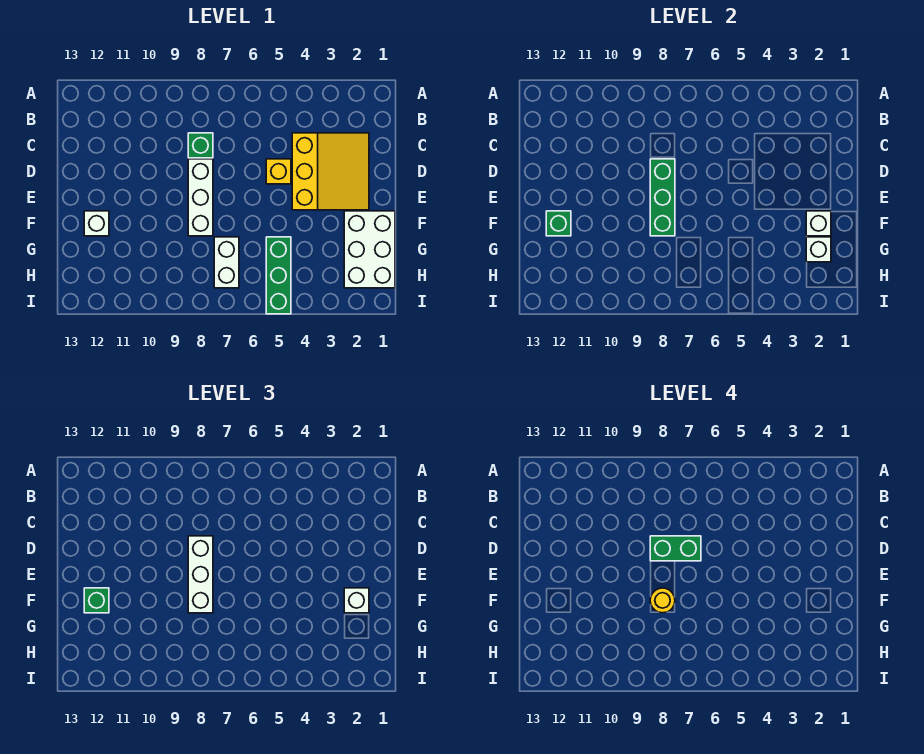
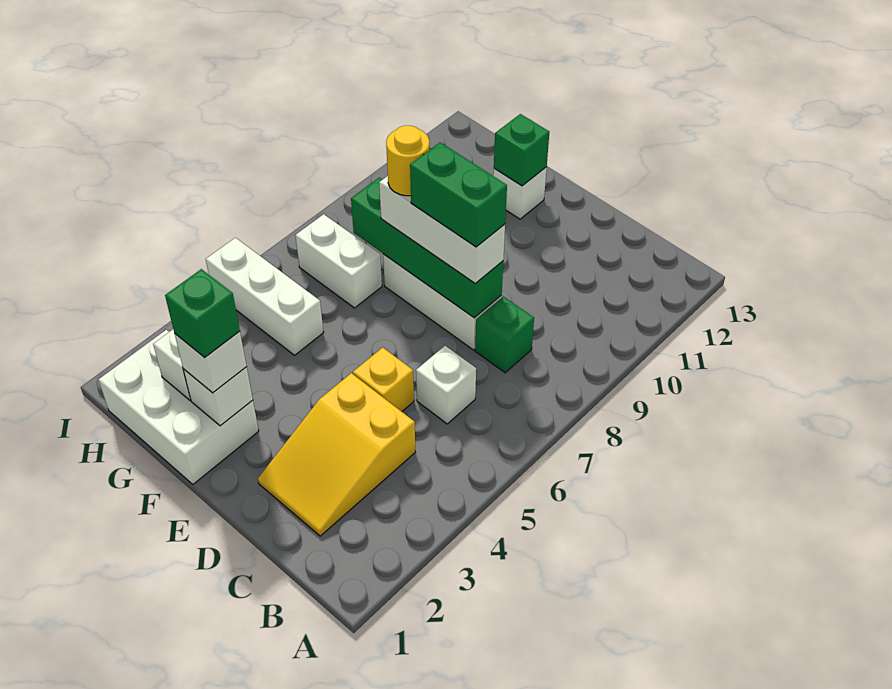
yellow 3x3 slope [292,133,369,210] -> yellow 2x3 slope [258,373,415,536]
none -> white 1x1 brick [416,346,476,424]
green 1x2 brick [650,536,701,561] -> green 1x2 brick turned to [410,142,507,247]
green 1x3 brick [650,159,675,236] -> green 1x4 brick [351,178,503,318]
green 1x1 brick [84,588,109,613] -> green 1x1 brick moved to [165,269,240,357]
green 1x3 brick [266,237,291,314] -> white 1x3 brick [206,238,324,355]

